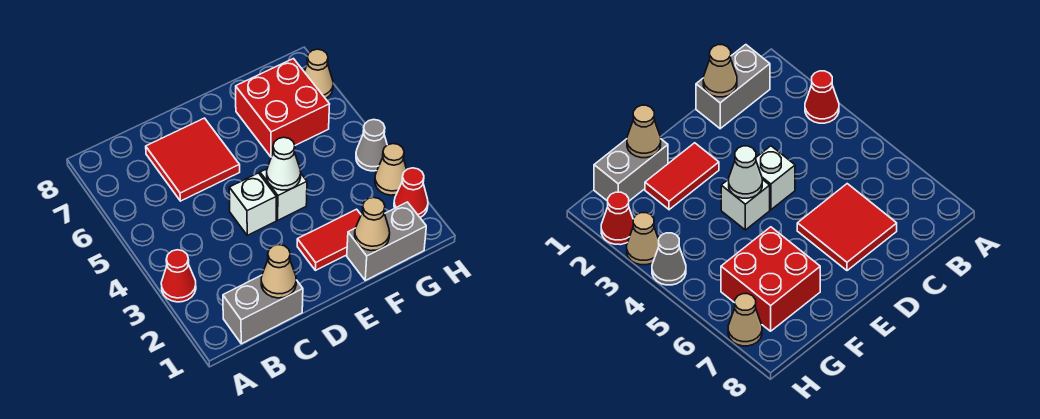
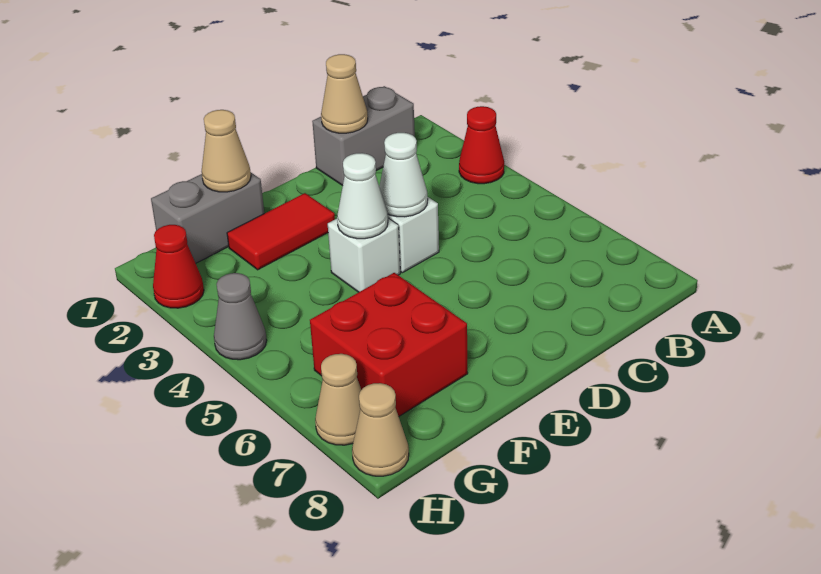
red 2x2 tile [146,118,240,201] -> none
none -> white 1x1 cone [379,133,428,217]
tan 1x1 cone [375,144,407,195] -> tan 1x1 cone moved to [352,383,409,476]

